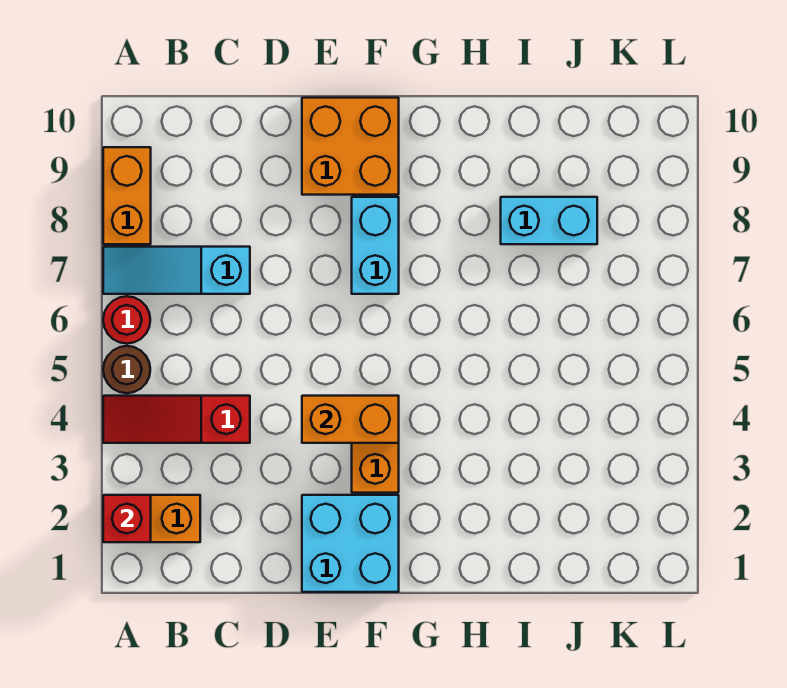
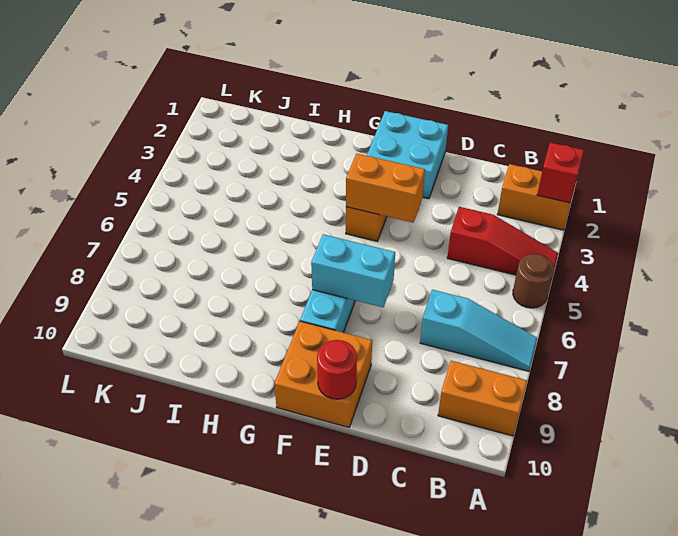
red 1x1 round brick [103,296,150,344] -> red 1x1 round brick moved to [317,340,357,399]
orange 1x2 brick [103,147,151,244] -> orange 1x2 brick turned to [438,361,527,436]
cyan 1x2 brick [501,197,597,244] -> cyan 1x2 brick moved to [311,234,395,308]

